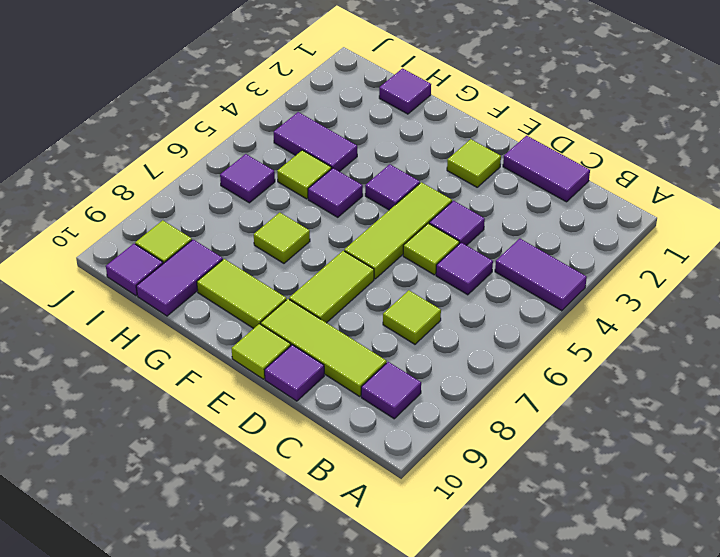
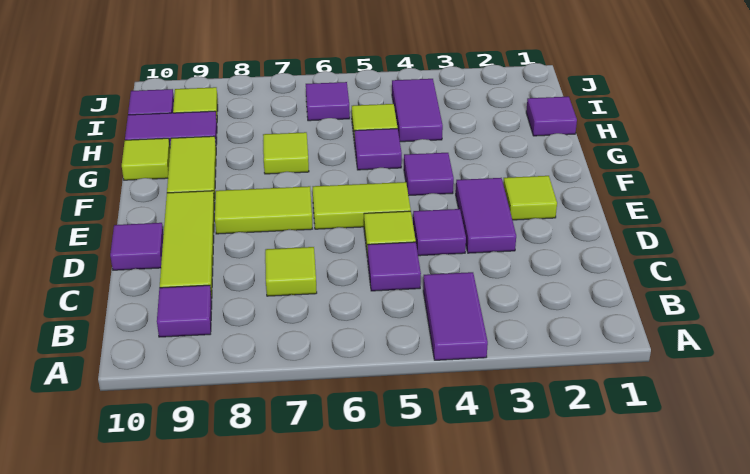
purple 1x2 tile [503,136,590,202] -> purple 1x2 tile moved to [456,178,516,253]
lime 1x3 tile [344,182,452,279] -> lime 1x2 tile [313,182,411,229]
lime 1x1 tile [232,324,291,379] -> lime 1x1 tile moved to [122,138,170,180]

